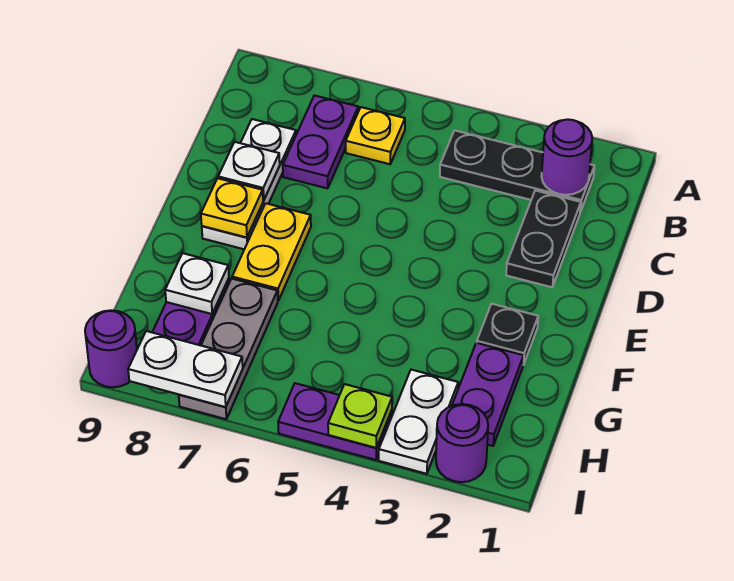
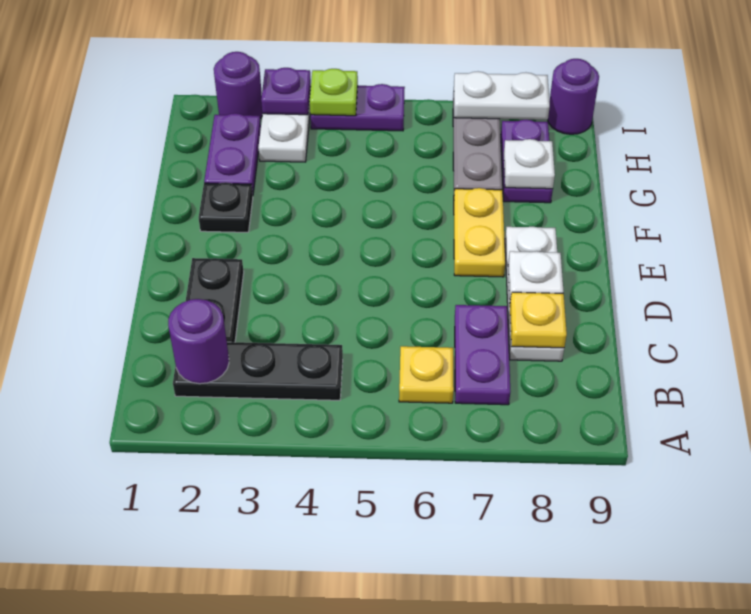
yellow 1x1 plate [201,178,263,238] -> yellow 1x1 plate moved to [510,292,567,348]
none -> purple 1x1 plate [261,68,311,115]

